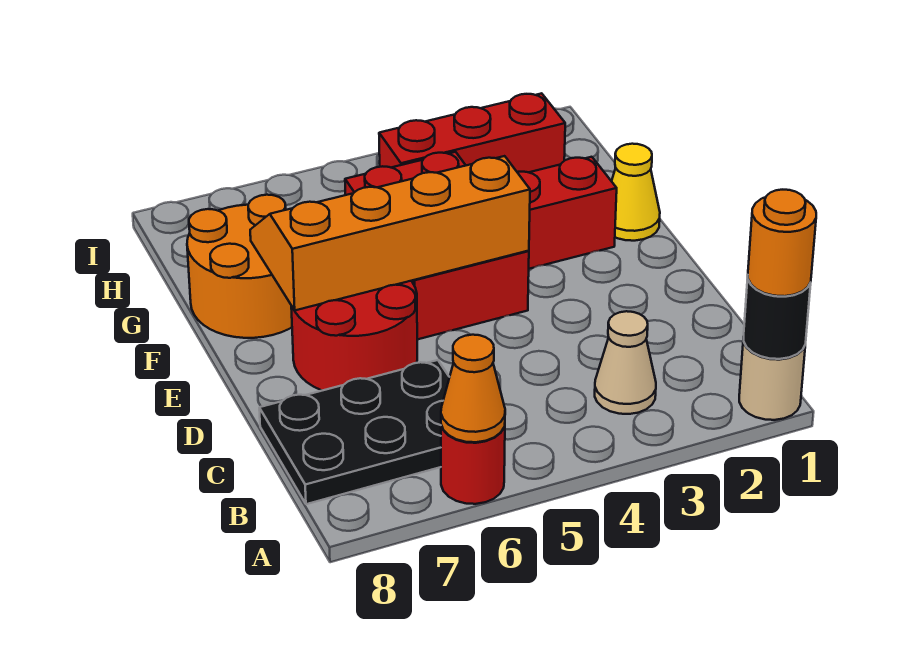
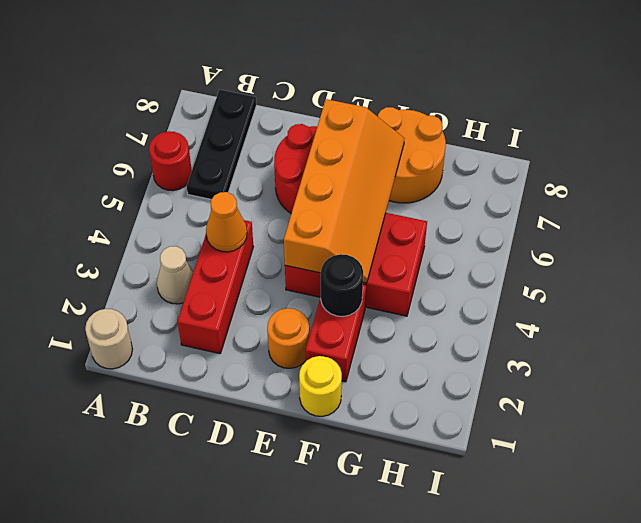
black 1x1 round brick [744,279,811,359] -> black 1x1 round brick moved to [321,254,363,316]
orange 1x1 round brick [748,190,816,296] -> orange 1x1 round brick moved to [267,308,309,368]
orange 1x1 cone [441,335,505,442] -> orange 1x1 cone moved to [206,192,247,252]
black 2x3 plate [259,360,450,504] -> black 1x3 plate [187,90,256,199]
yellow 1x1 cone [612,144,660,241] -> yellow 1x1 round brick [299,356,342,416]
red 1x3 brick [379,93,565,172] -> red 1x3 brick moved to [178,220,253,354]

